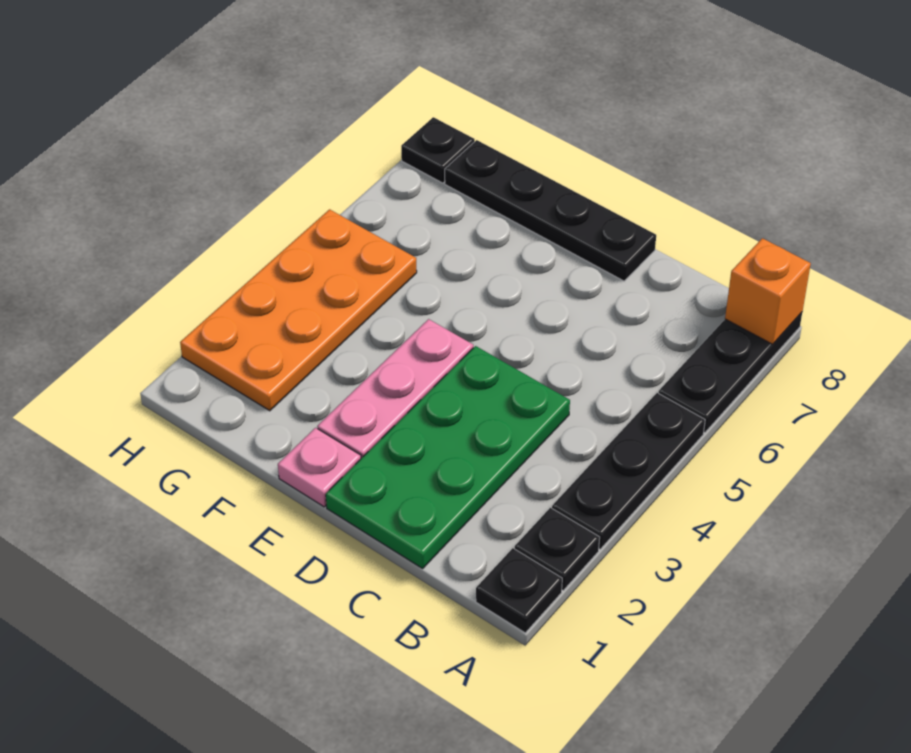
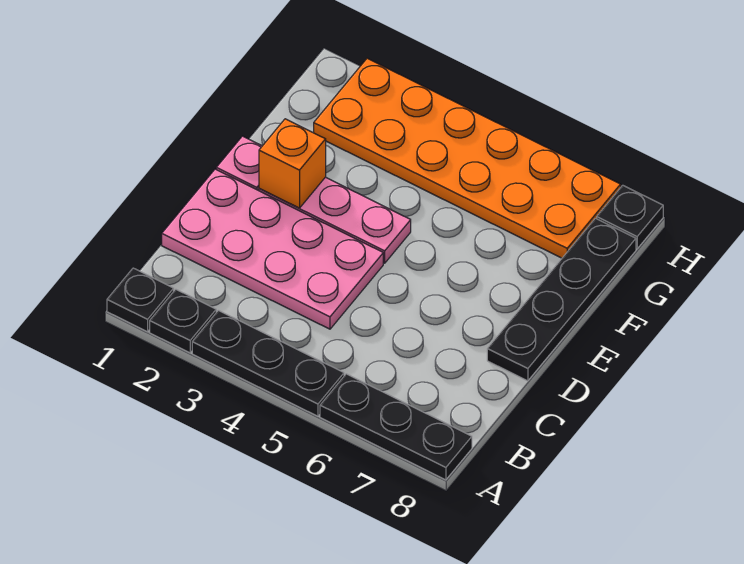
orange 1x1 brick [725,238,811,344] -> orange 1x1 brick moved to [259,119,326,208]
green 2x4 plate [326,346,570,568] -> pink 2x4 plate [162,169,383,329]
orange 2x4 plate [180,209,417,411] -> orange 2x6 plate [314,58,621,258]

